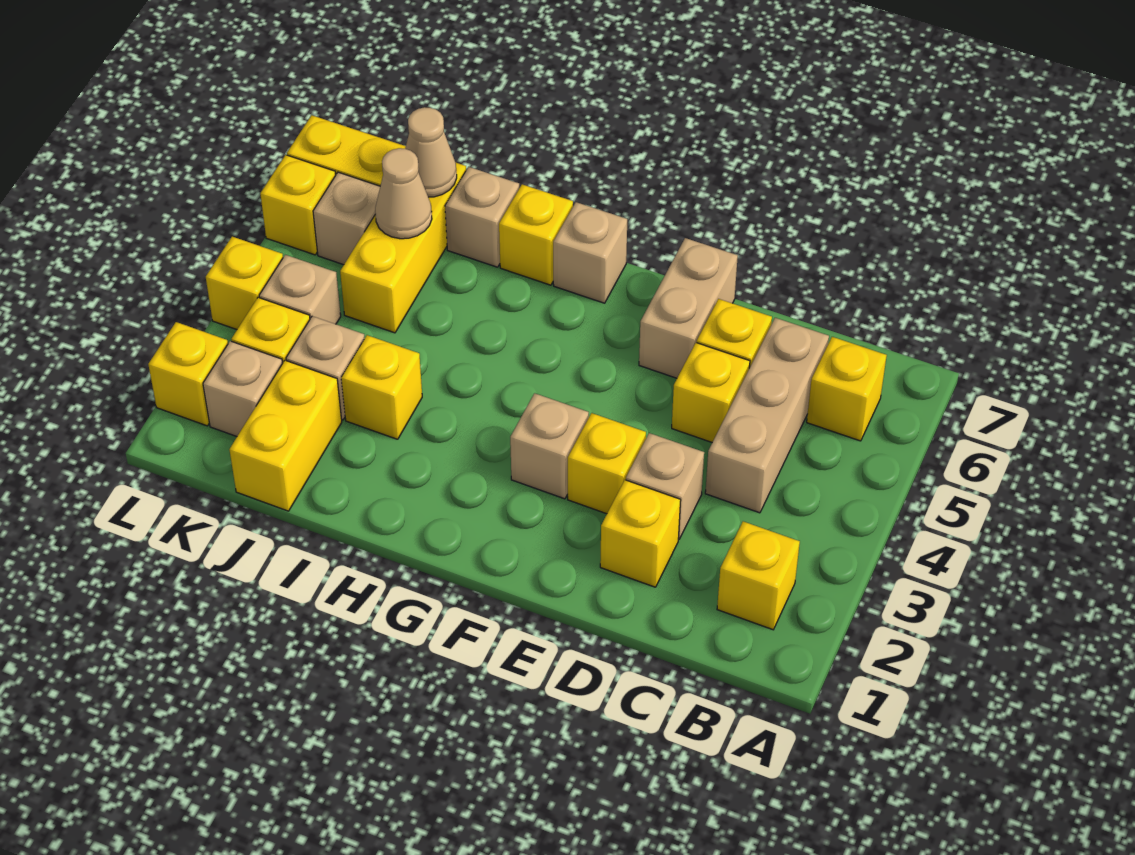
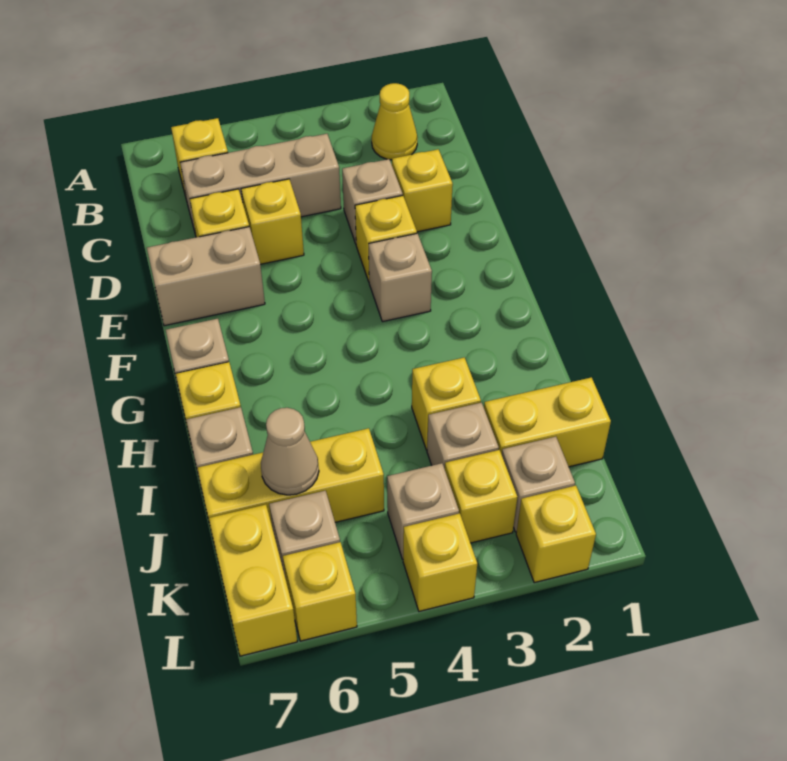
yellow 1x1 brick [717,521,800,630] -> yellow 1x1 cone [372,83,418,160]
tan 1x1 cone [405,107,457,197] -> none

